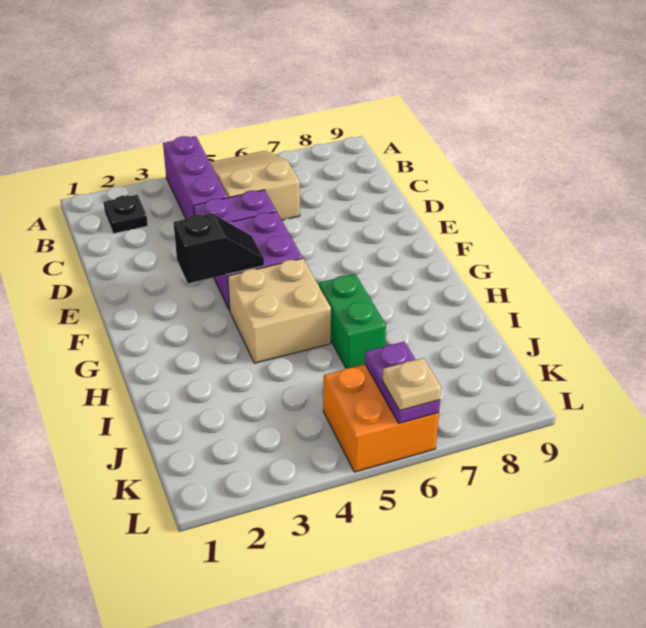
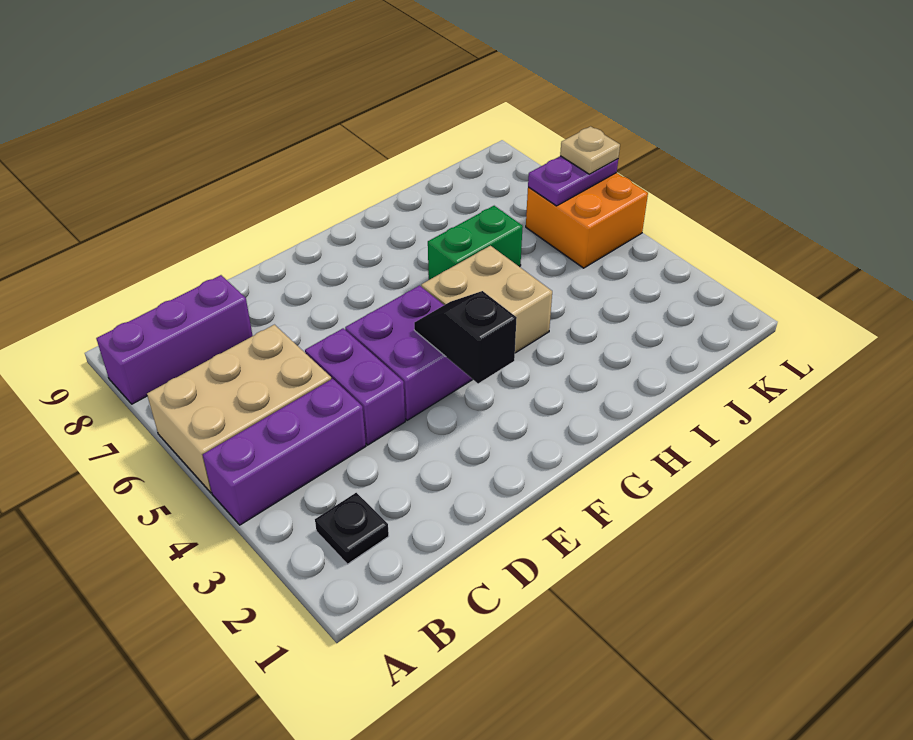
tan 2x3 slope [210,151,300,220] -> tan 2x3 brick [147,325,331,493]
none -> purple 1x3 brick [96,275,253,404]

